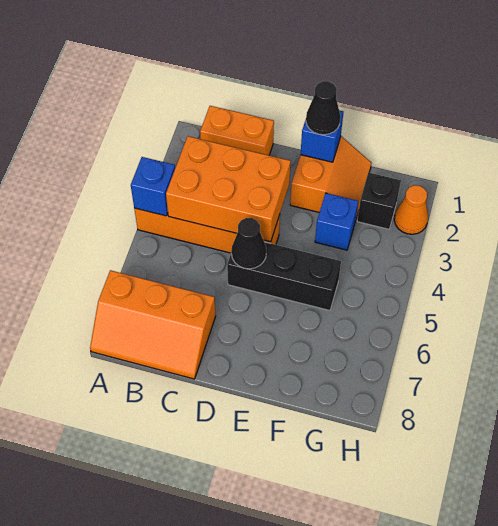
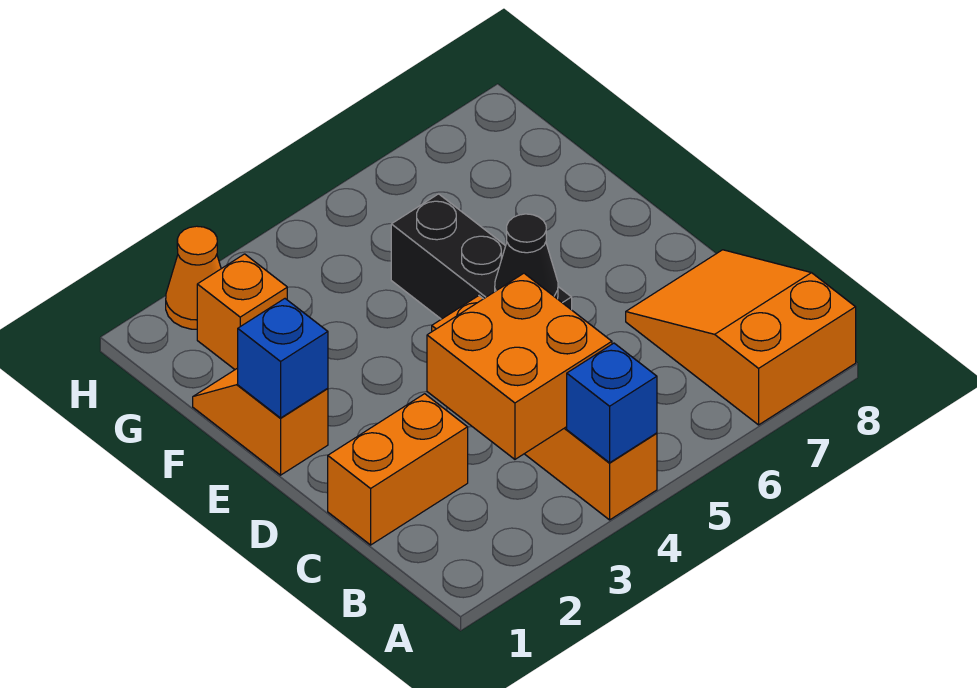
orange 2x3 slope [90,270,216,379] -> orange 2x3 slope turned to [626,250,856,425]
orange 1x2 brick [200,106,274,155] -> orange 1x2 brick turned to [328,394,468,545]
orange 2x3 brick [166,136,291,242] -> orange 2x2 brick [427,273,612,459]
orange 2x2 slope [290,136,371,218] -> orange 1x2 slope [193,368,328,475]
black 1x1 cone [306,81,340,135] -> none
blue 1x1 brick [315,193,358,250] -> none
black 1x1 brick [357,173,401,229] -> orange 1x1 brick [197,254,287,369]

